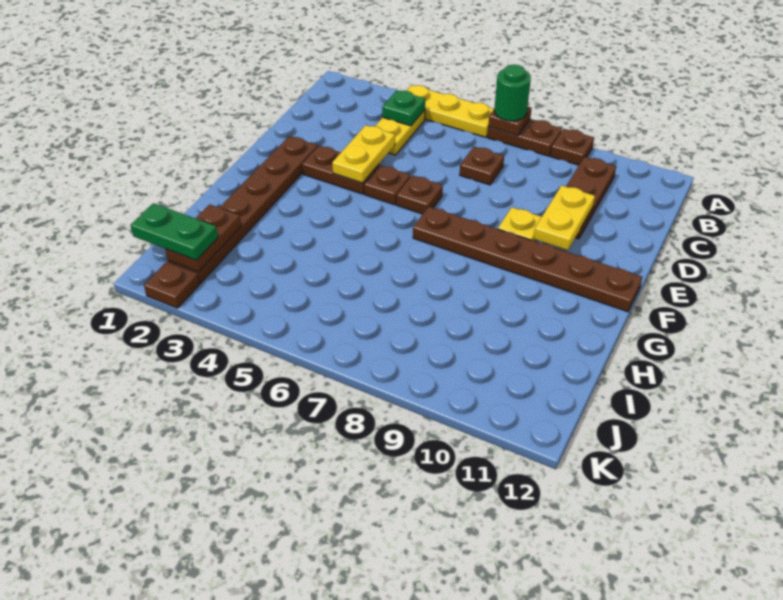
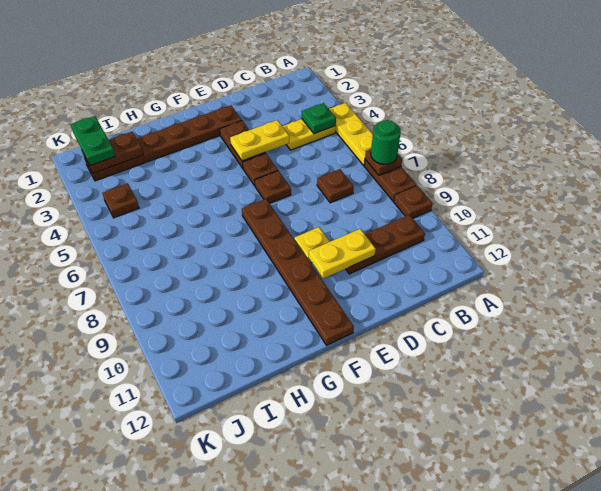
brown 1x1 plate [144,262,200,308] -> brown 1x1 plate moved to [102,183,139,218]

